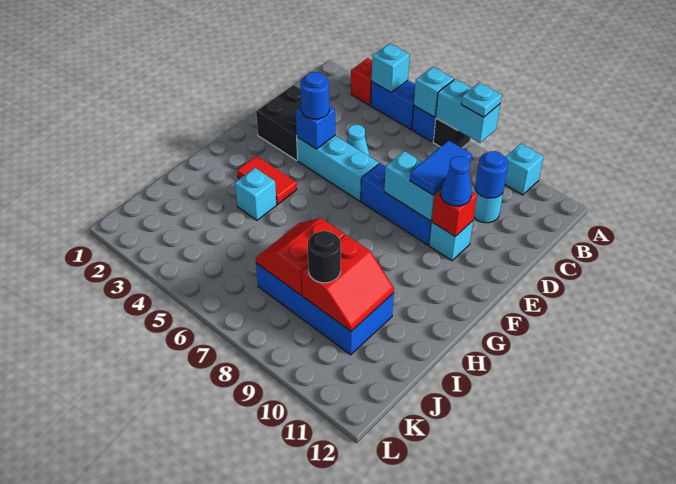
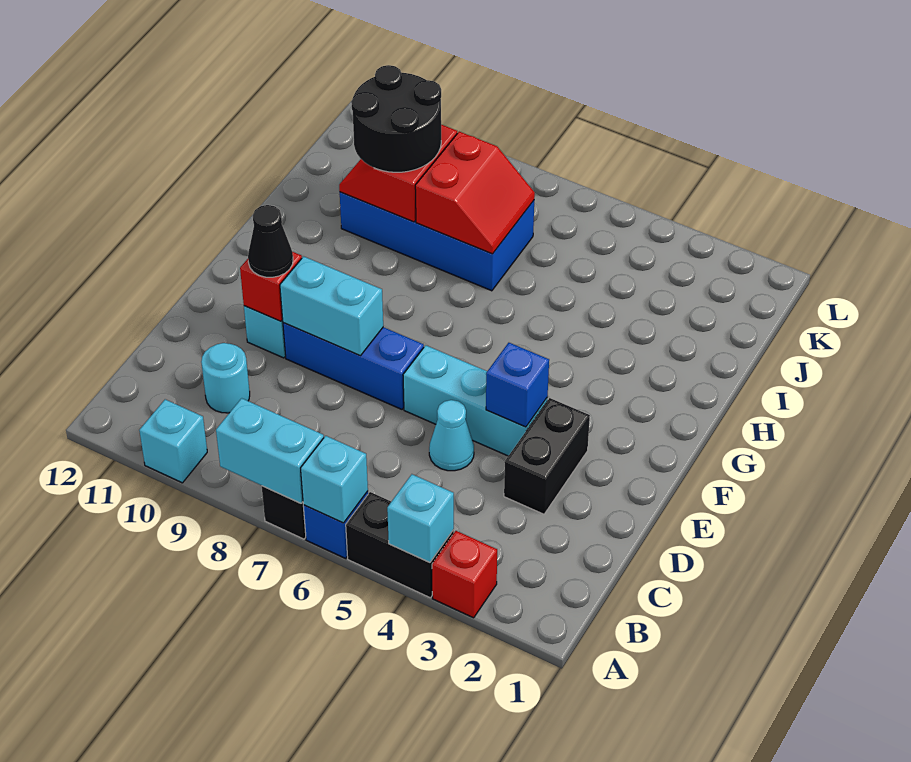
blue 1x2 brick [371,80,415,129] -> black 1x2 brick [346,492,454,598]
cyan 1x1 plate [461,83,502,117] -> none
blue 1x1 round brick [475,151,508,198] -> none
black 2x2 brick [256,85,301,160] -> black 1x2 brick [504,398,590,514]
blue 1x2 tile [410,141,472,195] -> none
blue 1x1 round brick [300,72,329,119] -> none
blue 1x1 cone [441,156,472,206] -> black 1x1 cone [248,205,293,277]
red 1x2 tile [237,156,297,204] -> none
cyan 1x1 brick [235,168,277,220] -> none
black 1x1 round brick [308,231,341,283] -> black 2x2 round brick [351,65,441,172]

